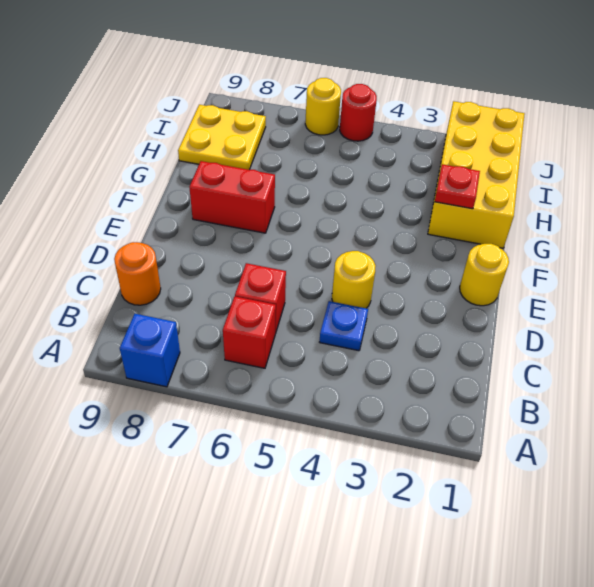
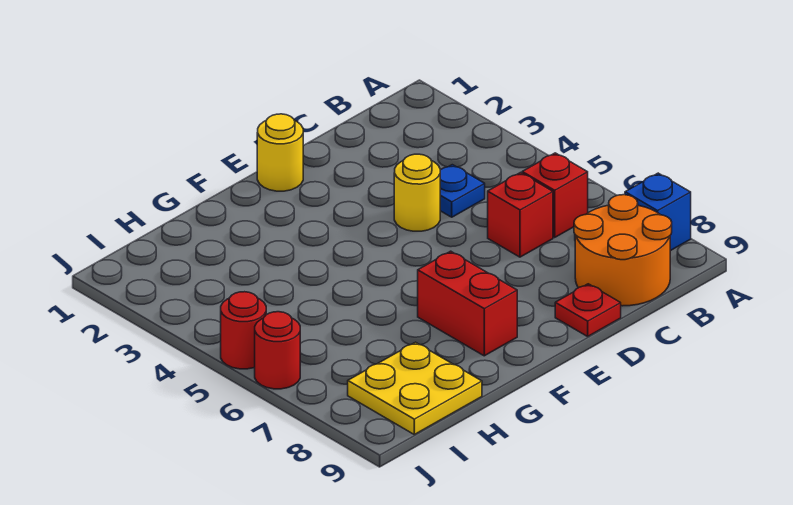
orange 1x1 round brick [114,242,161,305] -> orange 2x2 round brick [574,195,672,306]
yellow 2x4 brick [428,101,525,248] -> none
red 1x1 plate [435,164,480,209] -> red 1x1 plate moved to [555,284,621,336]
yellow 1x1 round brick [305,78,341,135] -> red 1x1 round brick [255,312,300,389]

